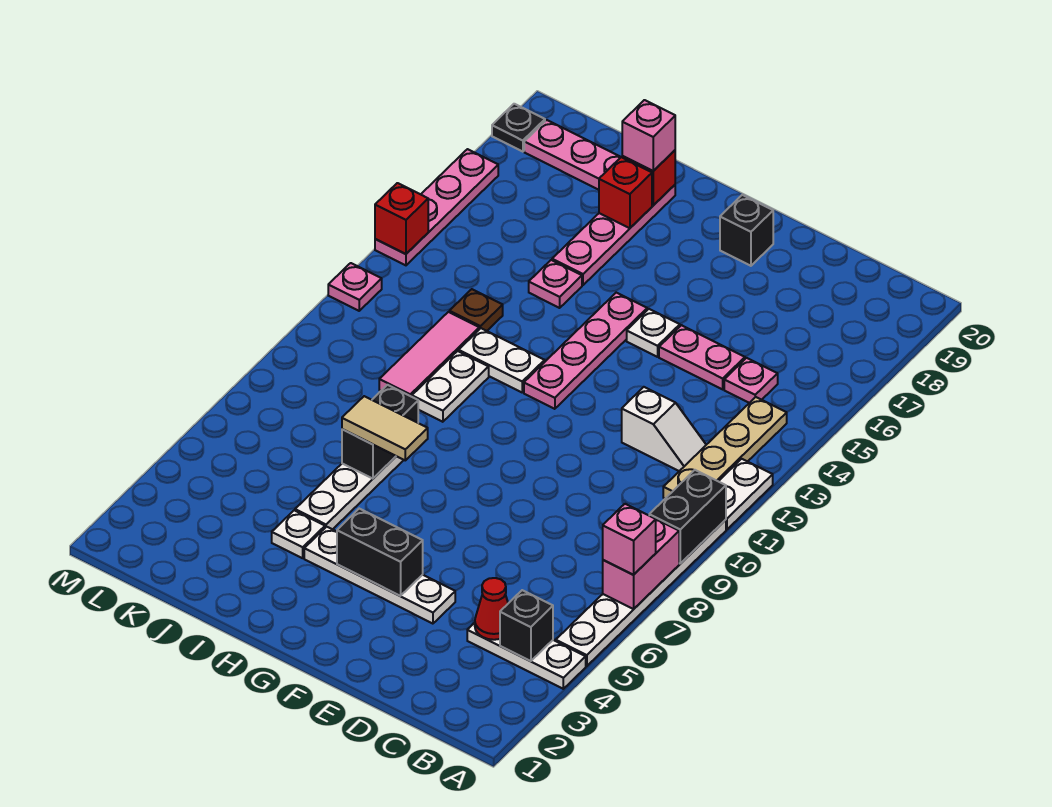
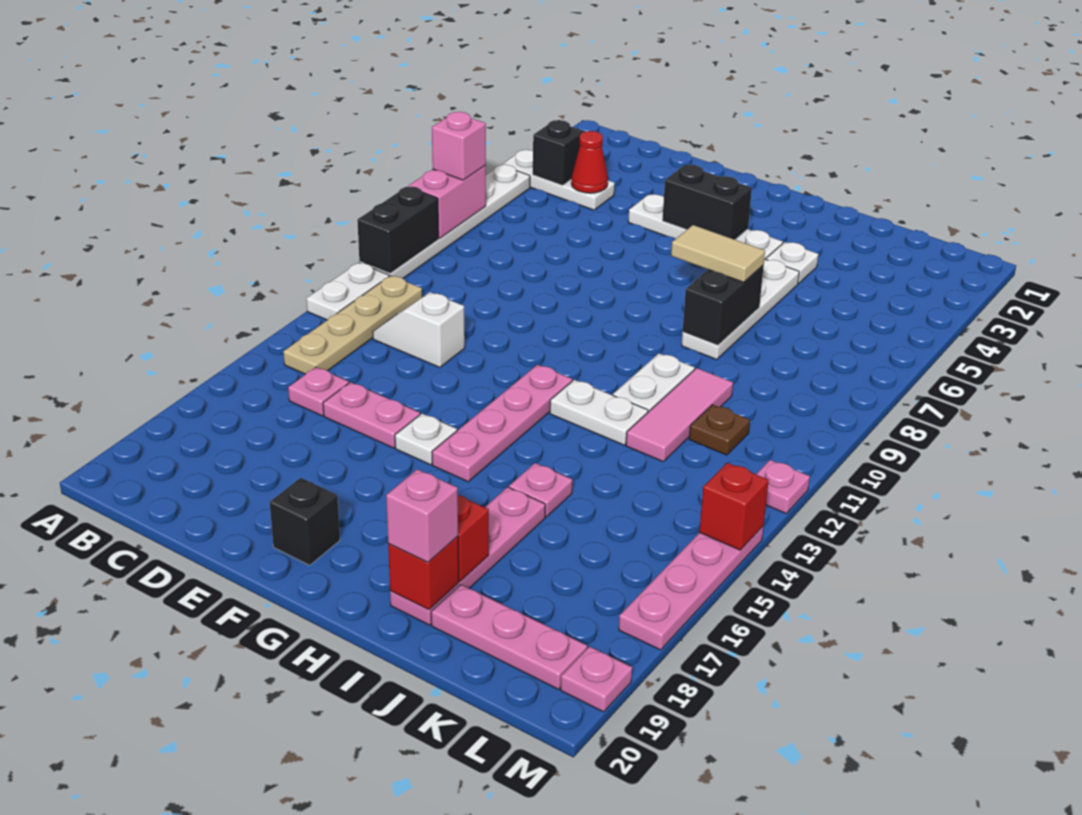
brown 1x1 plate [449,289,503,331] -> brown 1x1 plate moved to [689,405,750,455]
black 1x1 plate [492,104,545,152] -> pink 1x1 plate [561,647,632,712]

